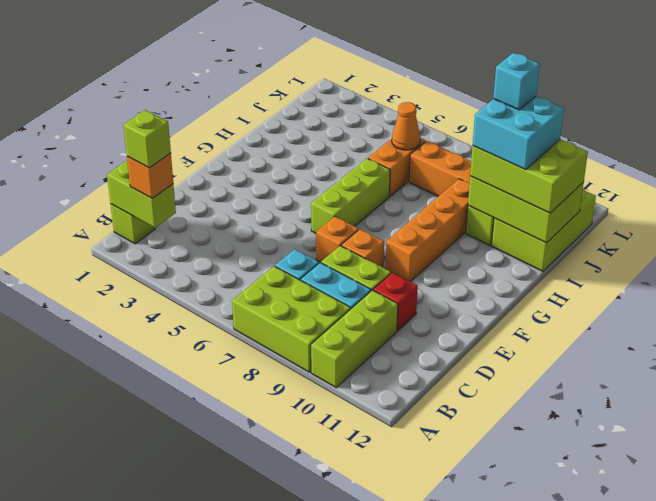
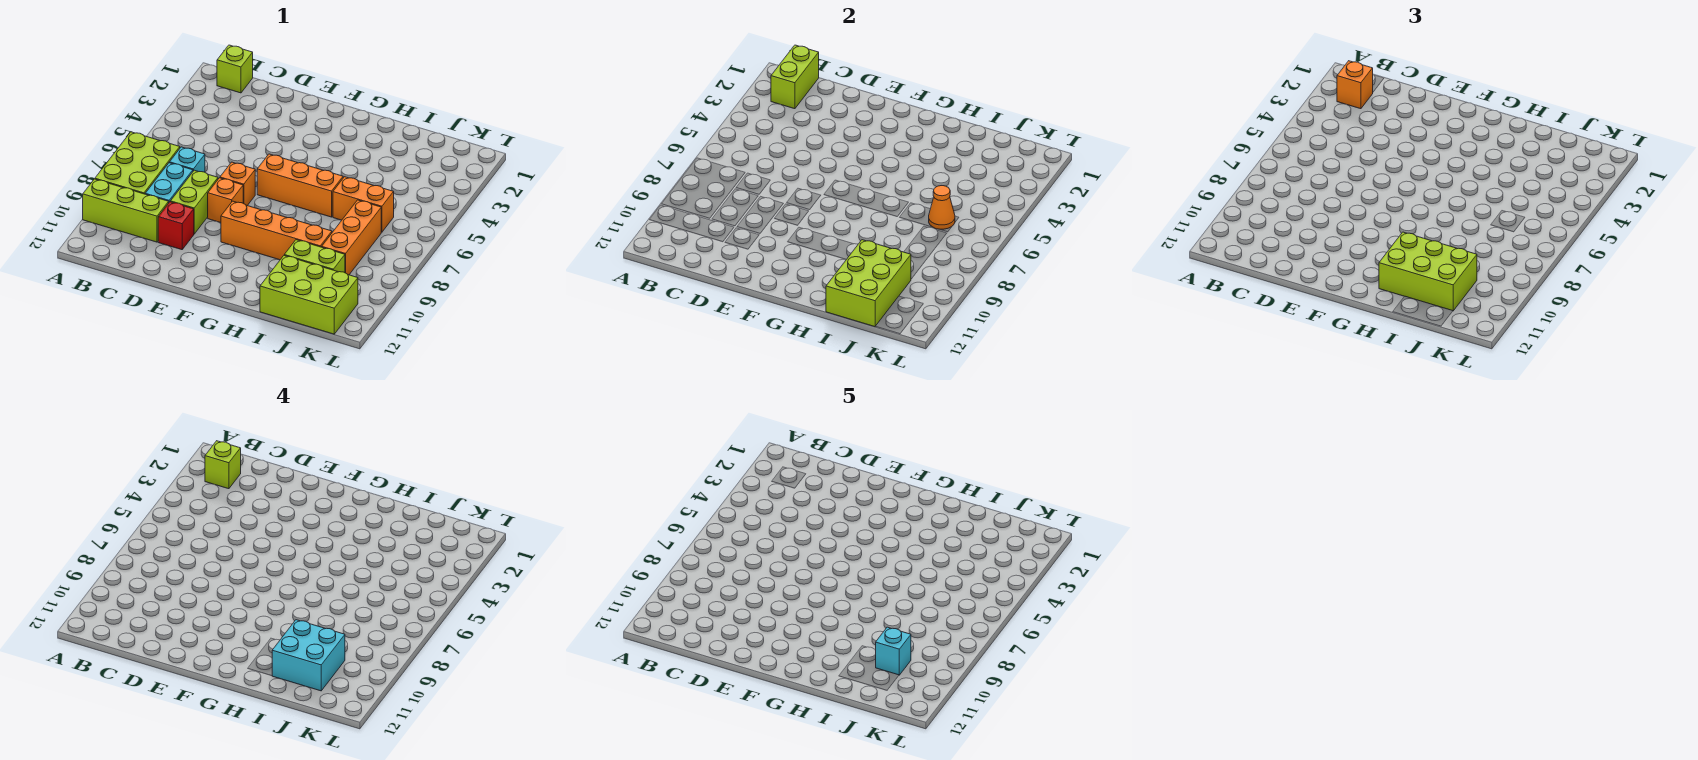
lime 1x3 brick [311,158,390,233] -> orange 1x3 brick [257,154,343,217]
lime 2x3 brick [470,139,588,213] -> lime 2x3 brick turned to [1379,232,1477,311]

